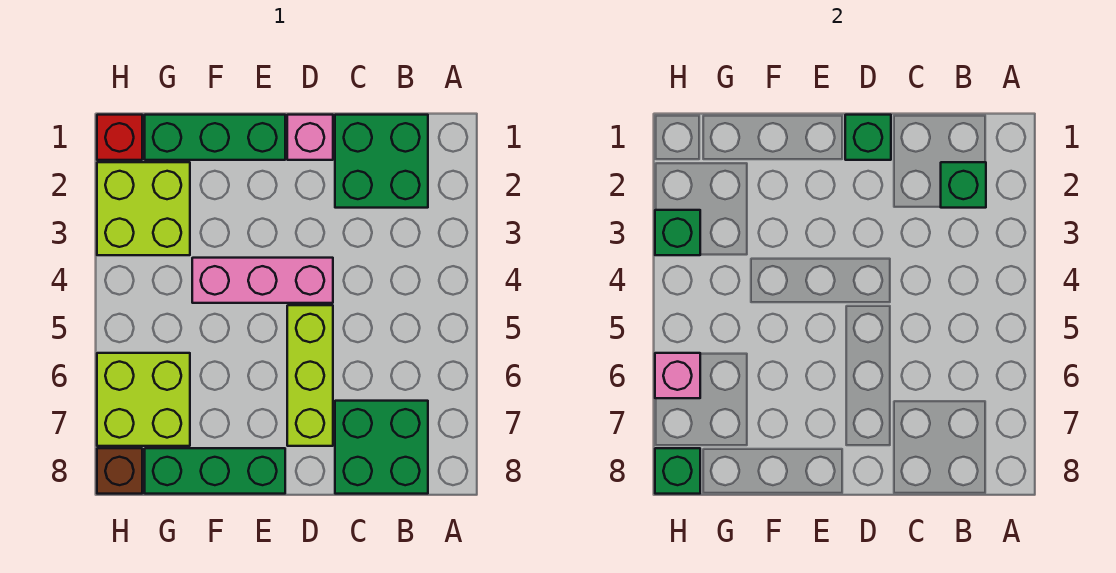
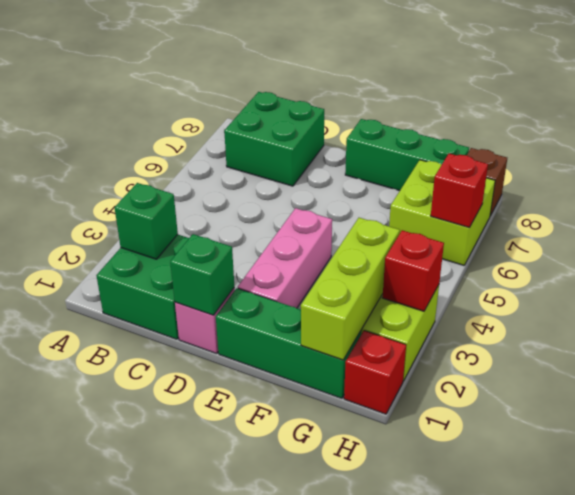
pink 1x3 brick [192,258,333,303] -> pink 1x3 brick turned to [238,208,332,308]
lime 1x3 brick [287,305,333,446] -> lime 1x3 brick moved to [301,218,400,360]
green 1x1 brick [655,210,700,255] -> red 1x1 brick [382,230,444,311]
pink 1x1 brick [655,353,700,398] -> red 1x1 brick [431,154,488,228]
green 1x1 brick [655,448,700,494] -> none

